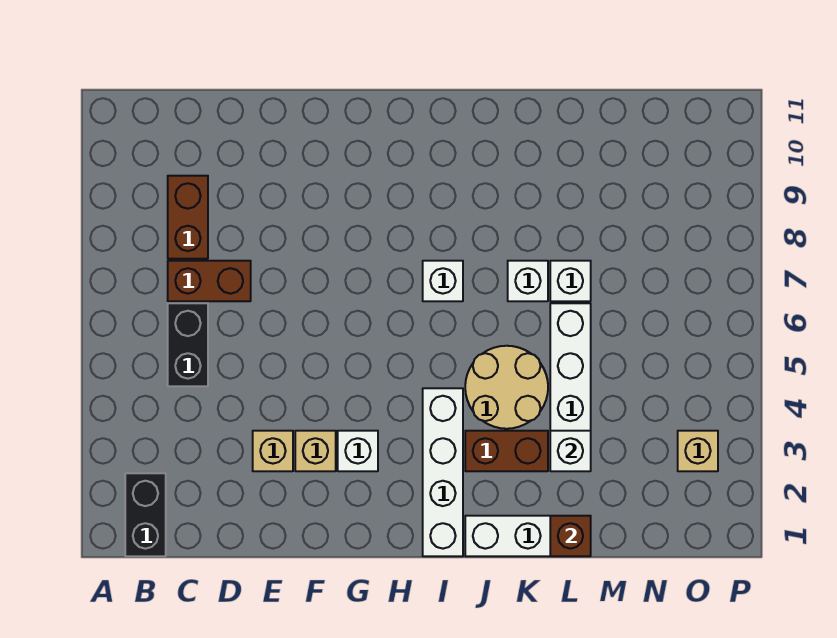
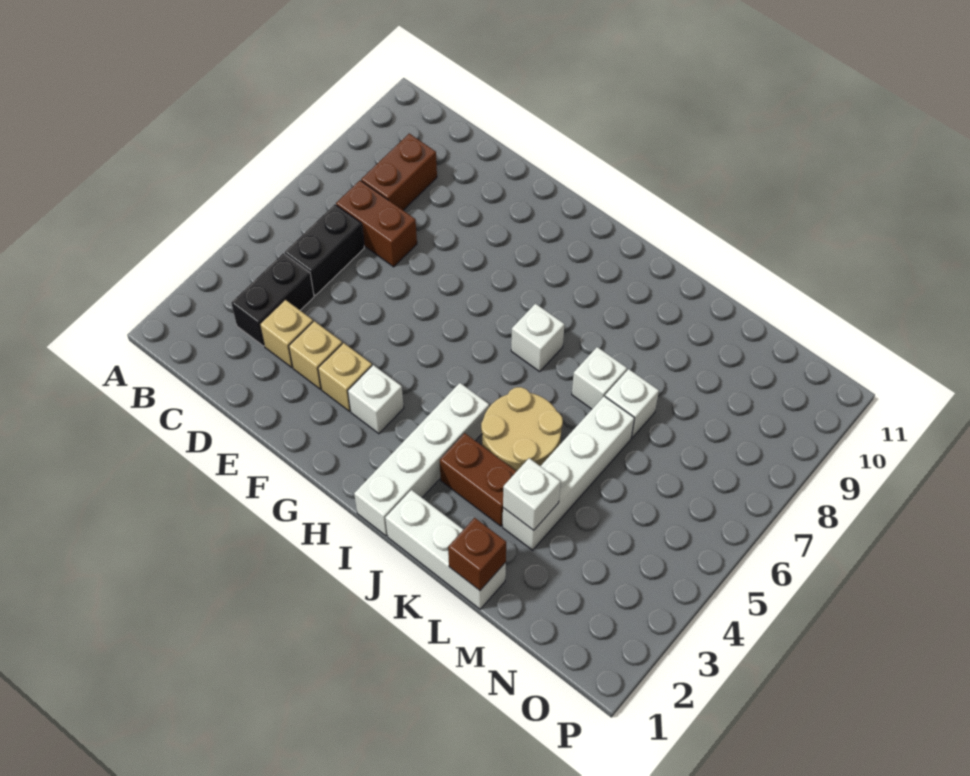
black 1x2 brick [125,473,166,556] -> black 1x2 brick moved to [231,253,314,346]
tan 1x1 brick [678,431,718,471] -> tan 1x1 brick moved to [260,300,313,367]

